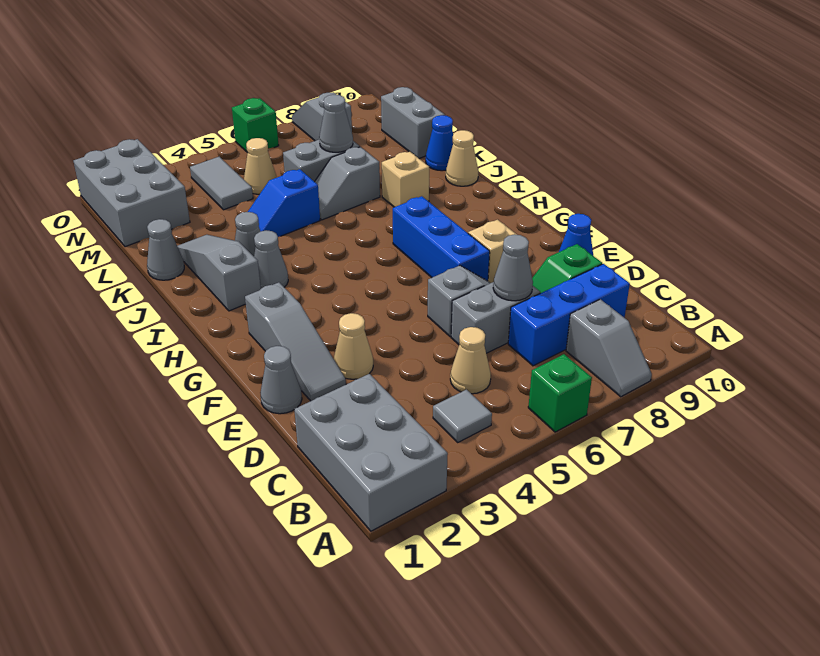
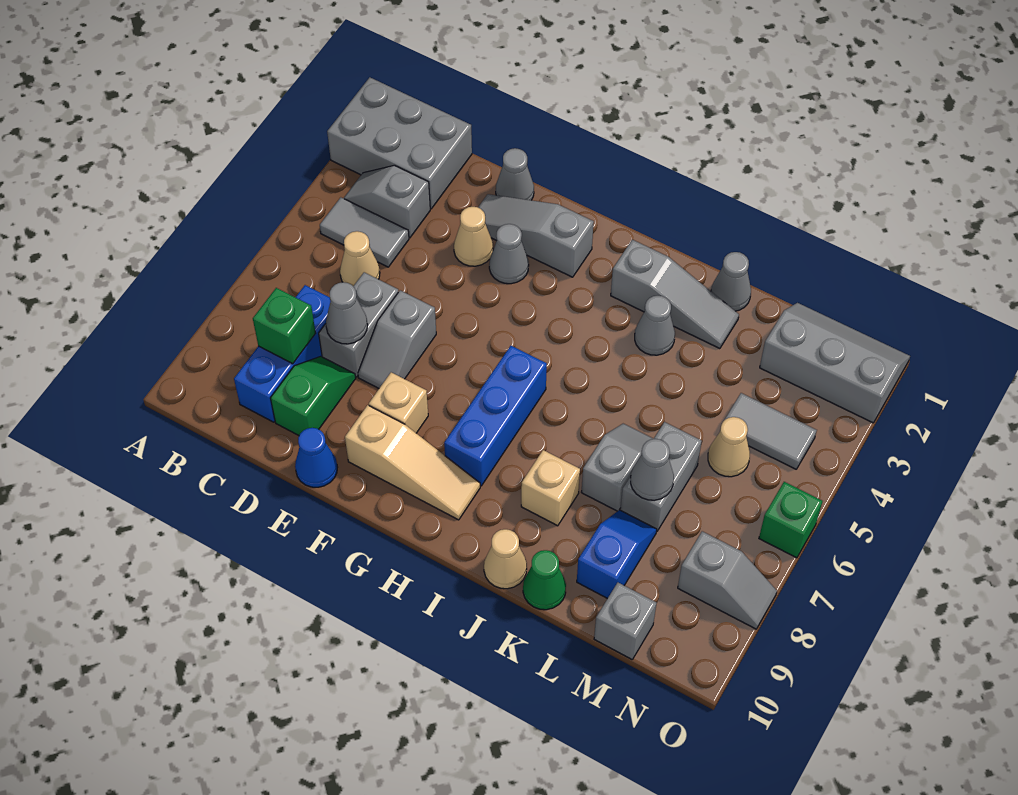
green 1x1 brick [528,354,592,432] -> green 1x1 brick moved to [253,288,316,364]
grey 1x2 slope [566,299,652,397] -> grey 1x2 slope moved to [343,165,430,238]
grey 1x1 tile [433,390,492,442] -> grey 1x2 tile [320,197,409,267]
blue 1x3 brick [393,196,490,281] -> blue 1x3 brick turned to [444,346,547,486]
none -> tan 1x3 slope [345,405,480,520]
grey 1x1 cone [254,230,288,288] -> grey 1x1 cone moved to [489,224,529,284]
blue 1x2 slope [248,169,320,237] -> blue 1x2 slope moved to [577,510,657,598]
blue 1x1 cone [426,115,453,171] -> green 1x1 cone [523,550,566,610]
grey 1x2 brick [381,87,445,158] -> grey 1x1 brick [594,583,656,659]
grey 2x3 brick [74,139,190,247] -> grey 2x3 slope [760,303,910,423]

